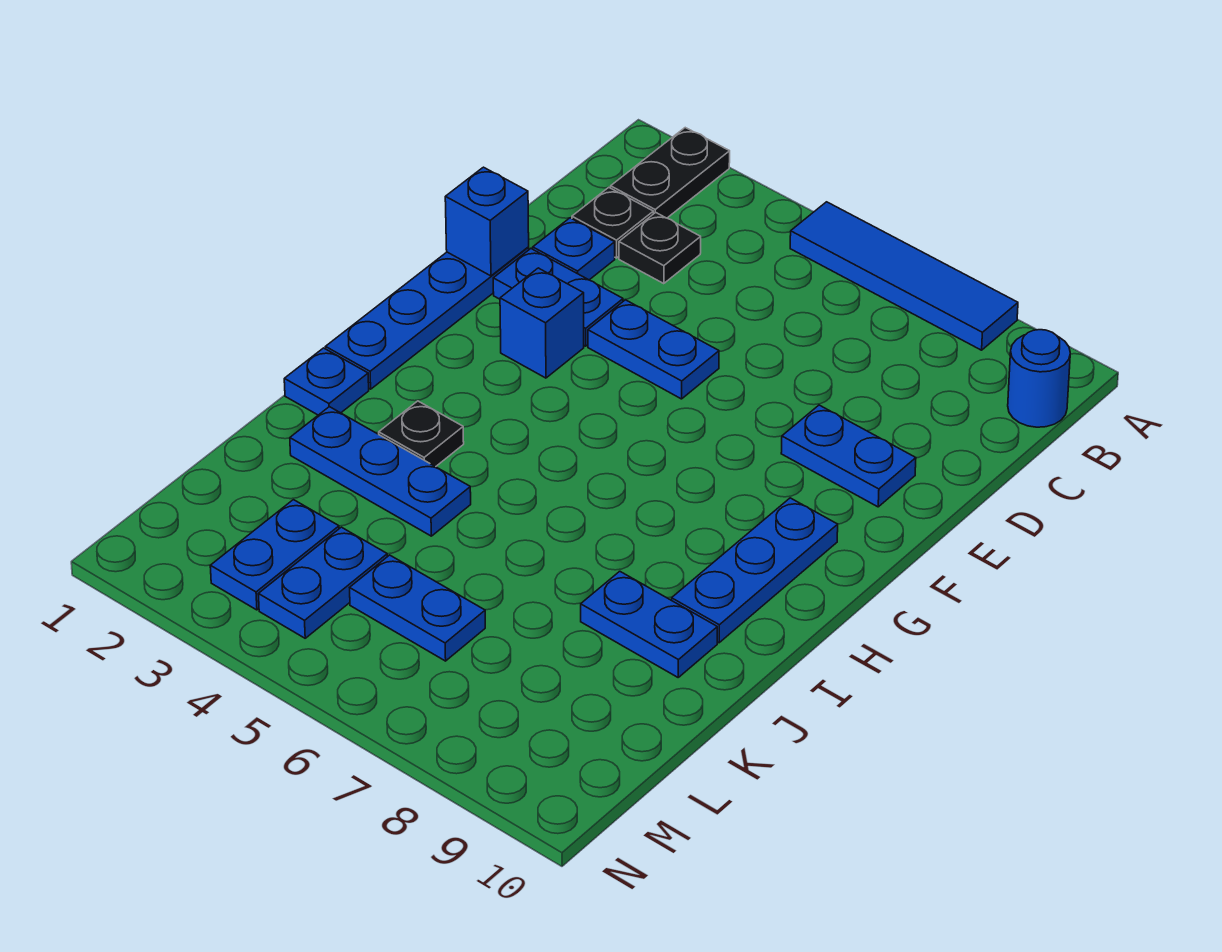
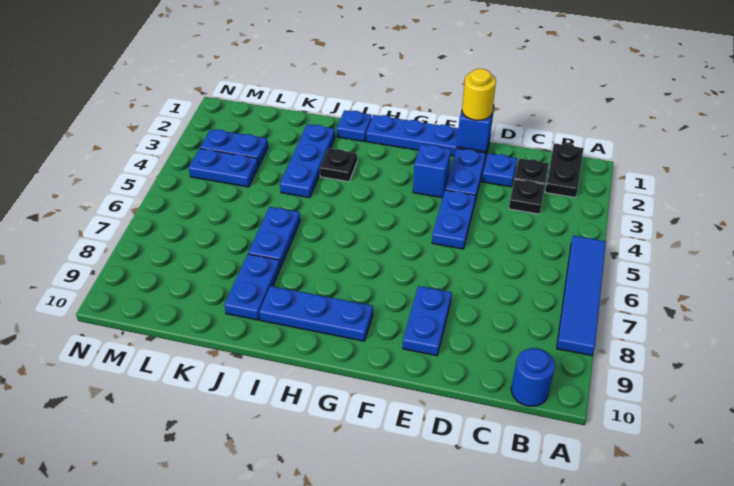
black 1x2 plate [611,128,730,218] -> black 1x2 plate turned to [545,143,584,198]
none -> yellow 1x1 round brick [462,69,496,120]
blue 1x2 plate [350,555,485,661] -> blue 1x2 plate moved to [248,207,300,268]

